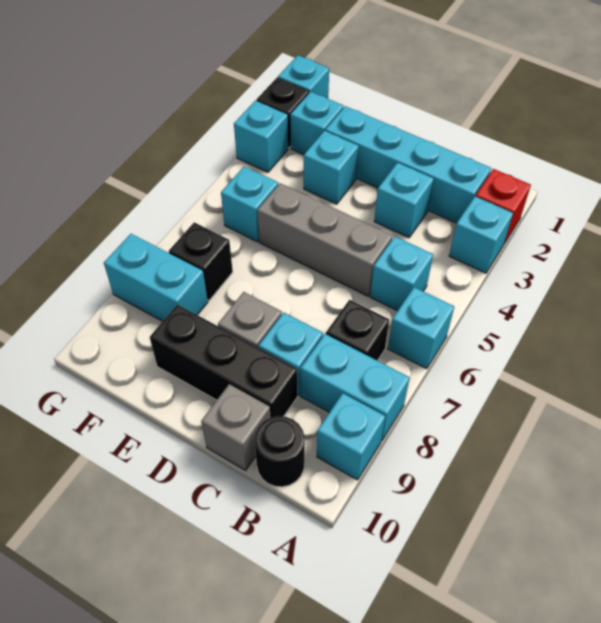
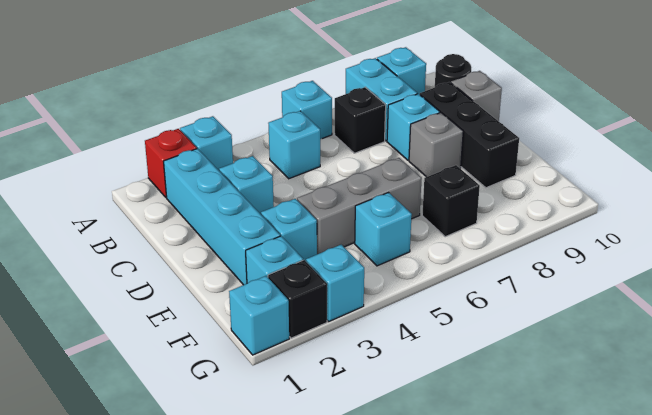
grey 1x3 brick [257,183,393,296] -> grey 1x3 brick turned to [297,158,422,254]
cyan 1x2 brick [104,234,208,321] -> none

